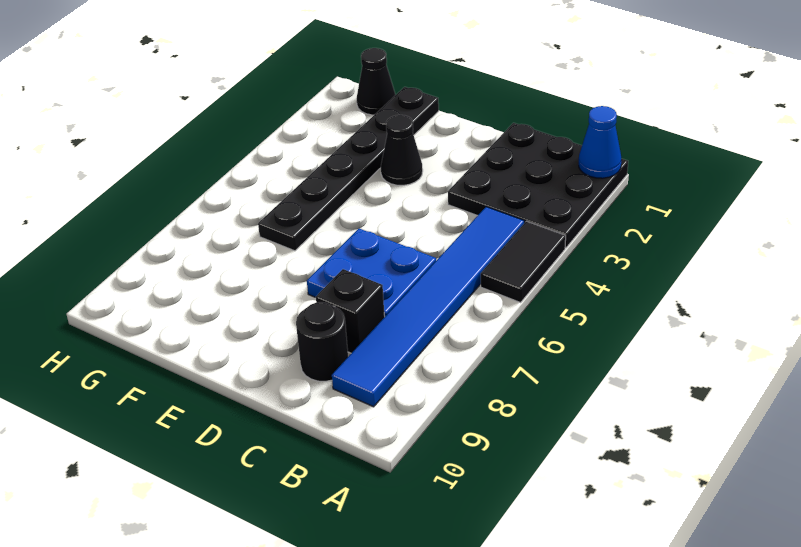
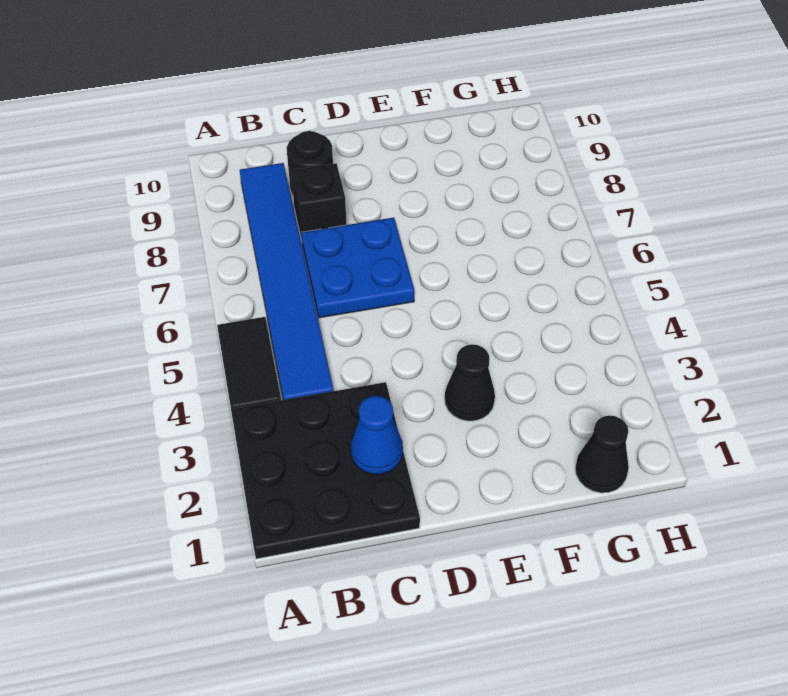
blue 1x1 cone [579,106,621,178] -> blue 1x1 cone moved to [351,396,403,474]
black 1x6 plate [258,87,439,251] -> none

